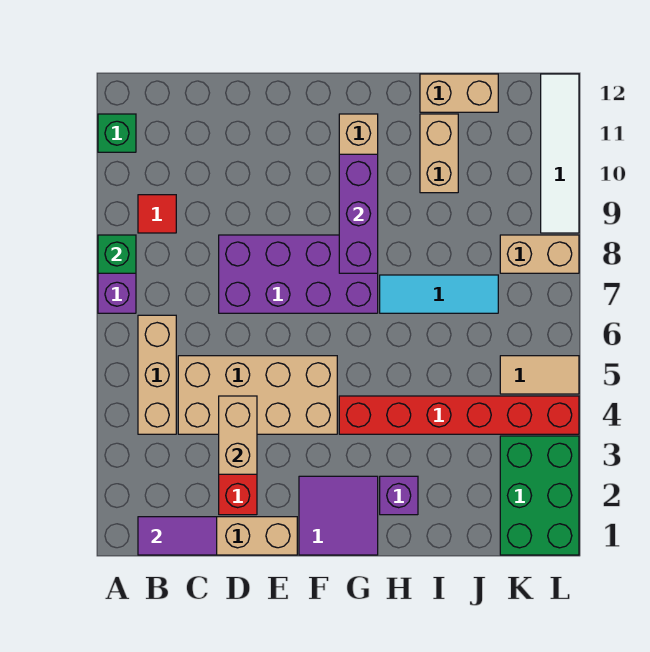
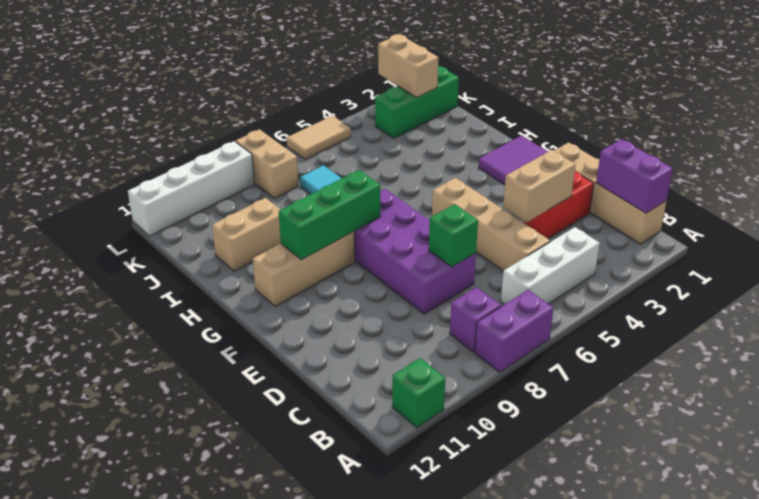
green 1x1 brick [98,235,136,273] -> green 1x1 brick moved to [429,204,478,267]
purple 1x2 tile [138,517,217,555] -> purple 1x2 brick [596,139,673,213]
tan 1x3 brick [138,315,176,434] -> white 1x3 brick [501,227,600,305]
red 1x1 tile [138,195,176,233] -> none
tan 2x4 brick [178,356,337,434] -> tan 1x4 brick [432,178,550,271]
red 1x6 brick [339,396,579,434] -> none
purple 1x3 brick [339,154,378,273] -> green 1x3 brick [279,170,380,260]
purple 1x1 brick [380,476,418,515] -> purple 1x1 brick moved to [450,287,501,352]
tan 1x2 brick [420,74,498,112] -> tan 1x2 brick moved to [378,34,439,97]
green 2x3 brick [500,436,579,555] -> green 1x3 brick [375,66,459,138]
tan 1x2 tile [500,356,579,394] -> tan 1x2 tile turned to [287,116,351,159]
white 1x4 tile [541,74,579,233] -> white 1x4 brick [128,141,254,236]

